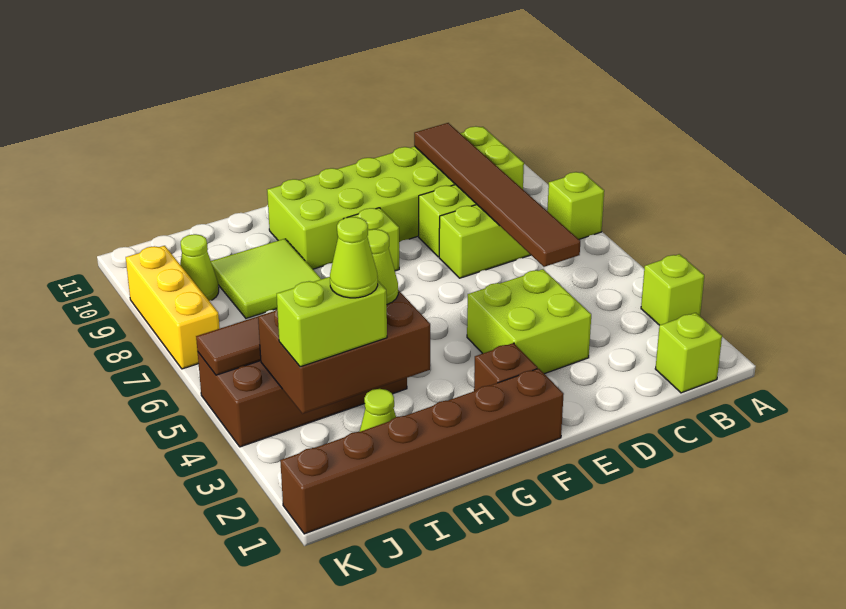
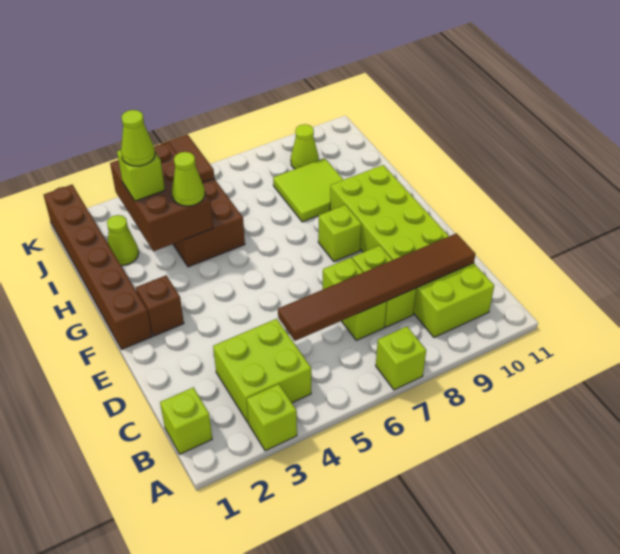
lime 2x2 brick [467,269,591,374] -> lime 2x2 brick moved to [213,319,311,422]
lime 1x2 brick [277,277,387,367] -> lime 1x1 brick [117,150,165,201]
yellow 1x3 brick [126,246,220,369] -> none

